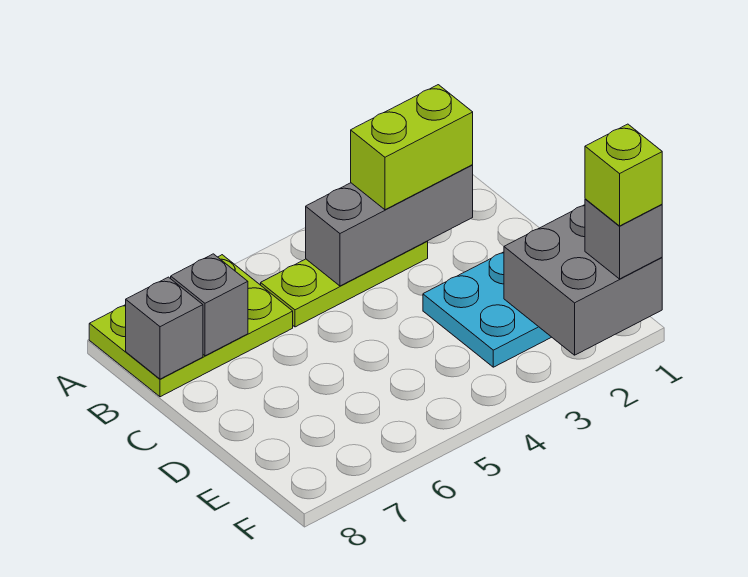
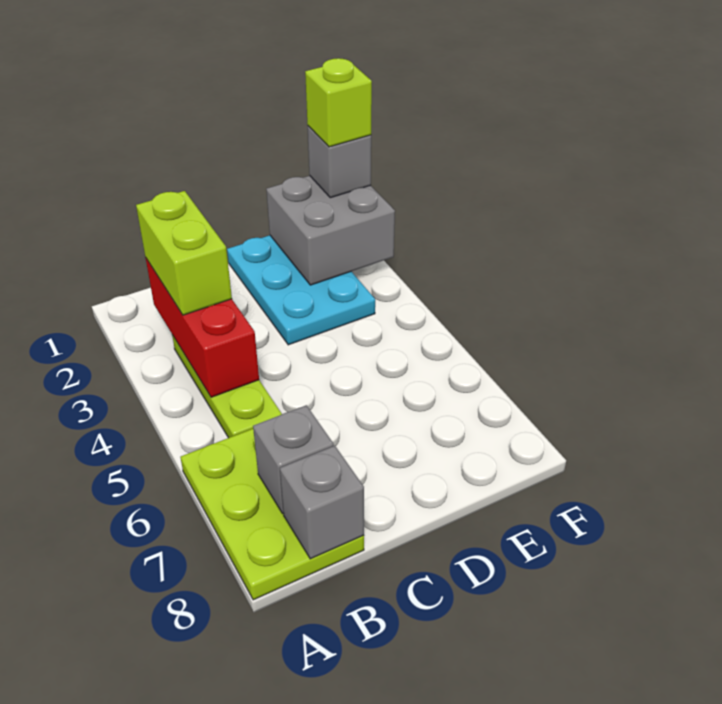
grey 1x3 brick [306,165,473,286] -> red 1x3 brick [146,259,259,397]

